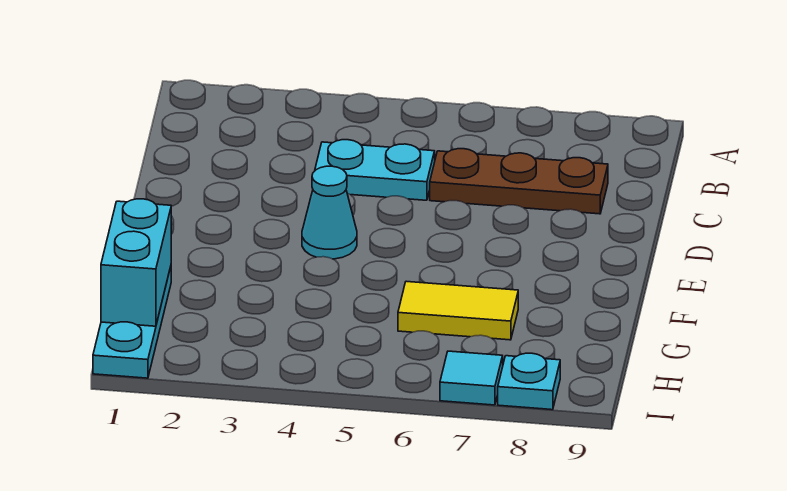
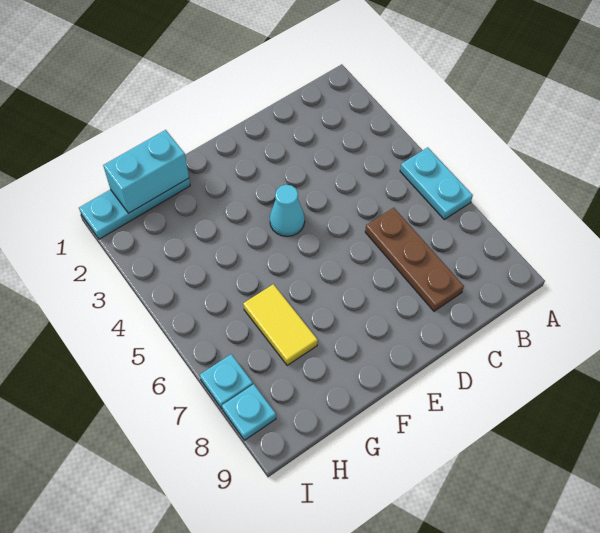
cyan 1x2 plate [315,140,435,200] -> cyan 1x2 plate moved to [400,147,473,219]
cyan 1x1 tile [440,351,503,405] -> cyan 1x1 plate [200,354,253,409]

